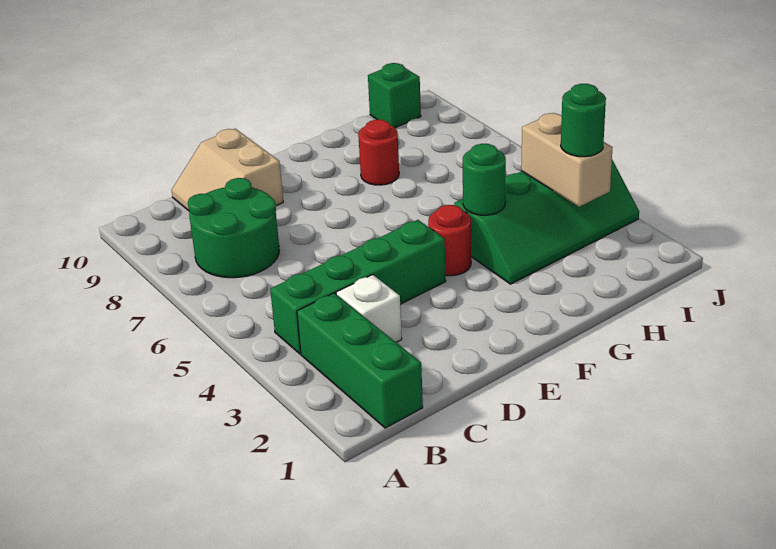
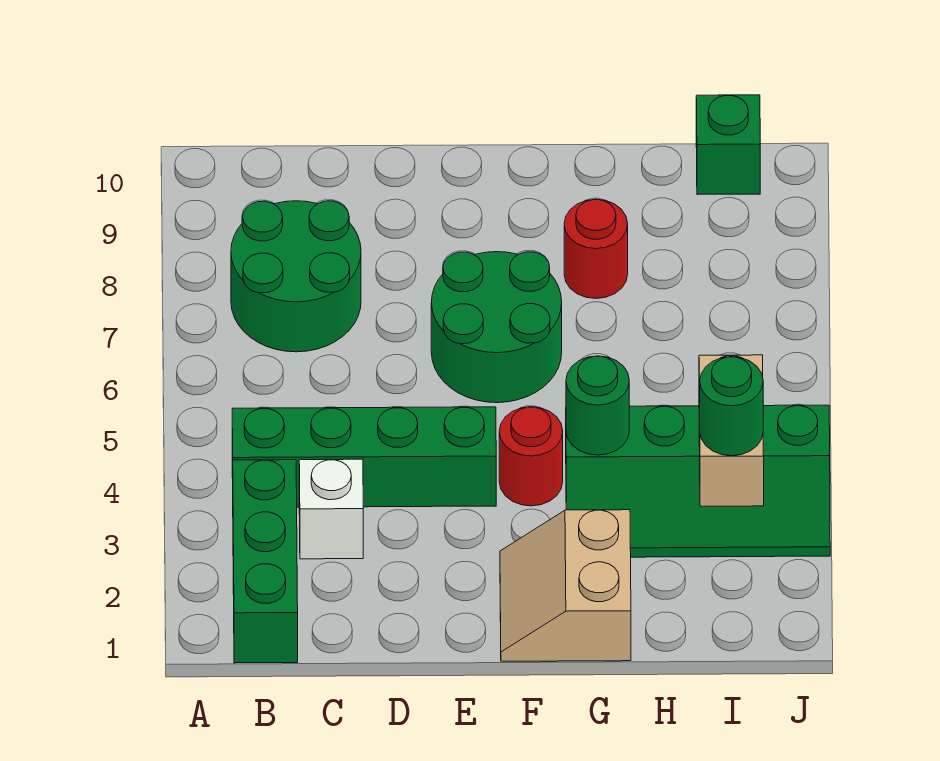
tan 2x2 slope [172,129,283,211] -> tan 2x2 slope moved to [500,510,631,661]
none -> green 2x2 round brick [431,252,562,403]

